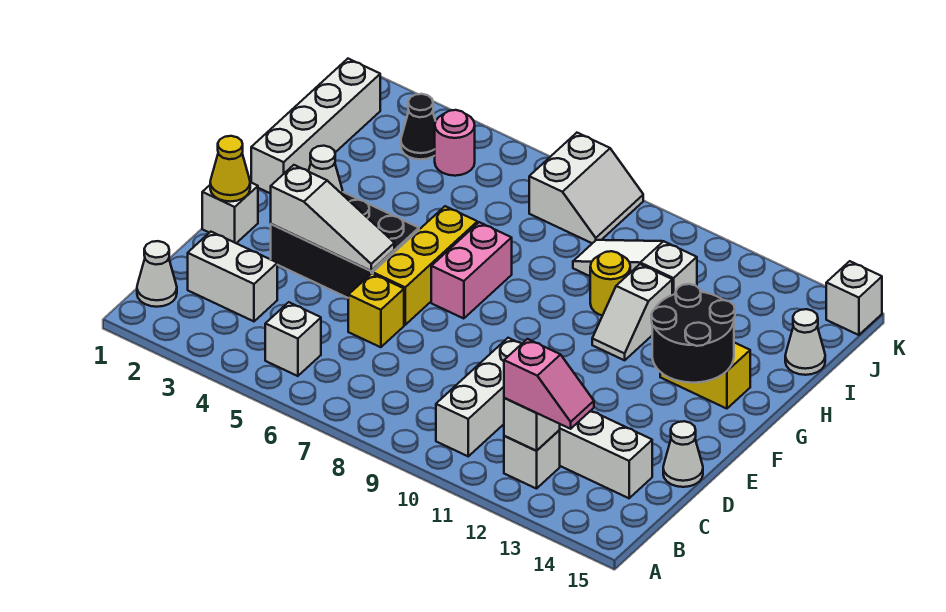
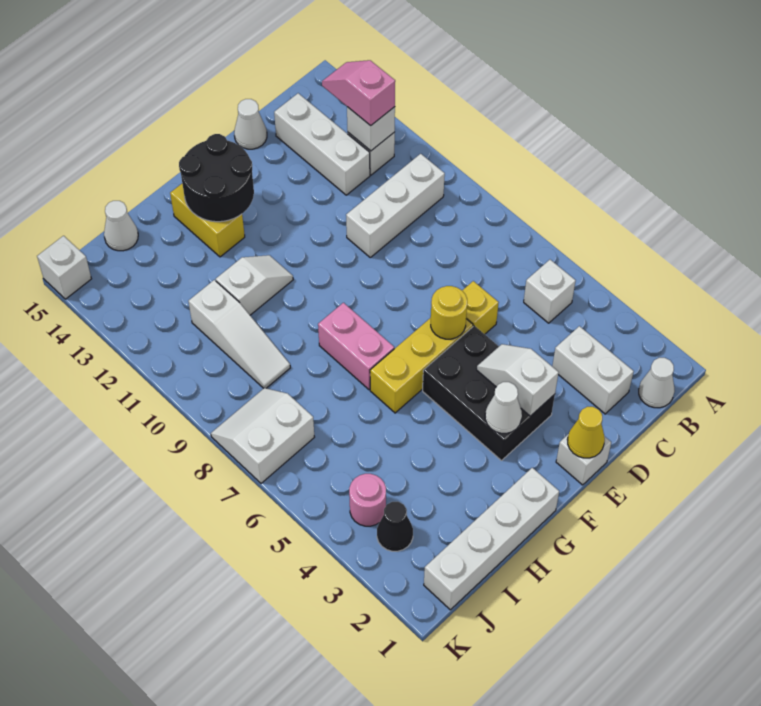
white 1x3 slope [271,165,394,271] -> white 1x2 slope [477,344,559,416]
pink 1x2 brick [431,222,512,319] -> pink 1x2 brick turned to [318,303,394,390]
yellow 1x1 round brick [590,251,630,316] -> yellow 1x1 round brick moved to [431,286,467,339]

